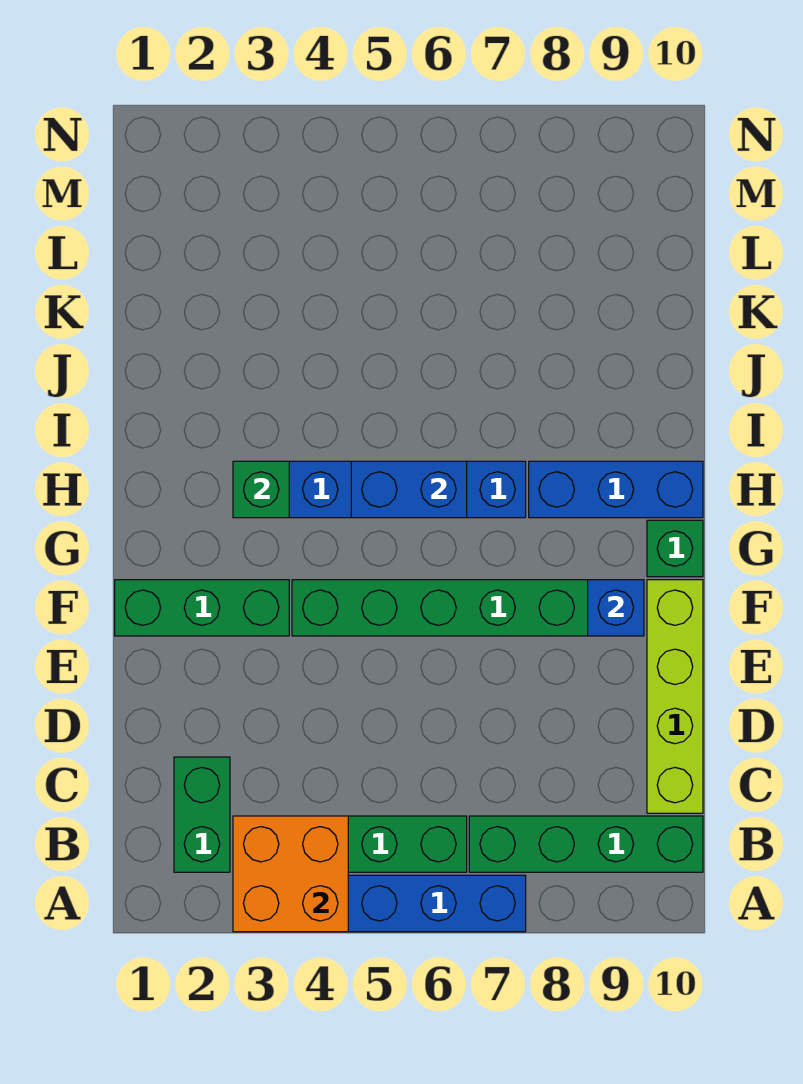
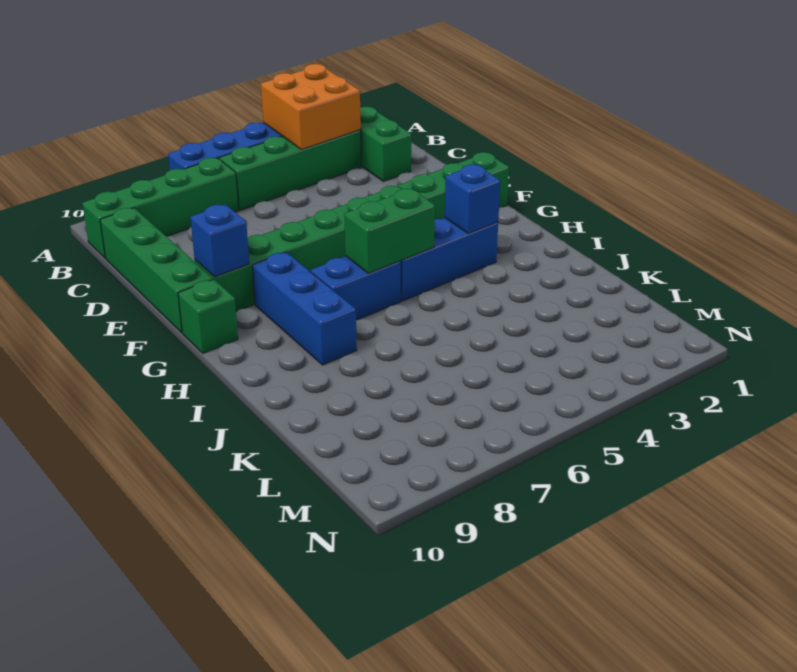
lime 1x4 brick [647,580,703,813] -> green 1x4 brick [100,208,213,333]
green 1x1 brick [233,461,289,518] -> blue 1x1 brick [445,164,500,234]
blue 1x2 brick [351,461,467,518] -> green 1x2 brick [344,189,435,273]
blue 1x3 brick [529,461,703,518] -> blue 1x3 brick turned to [252,252,357,365]

